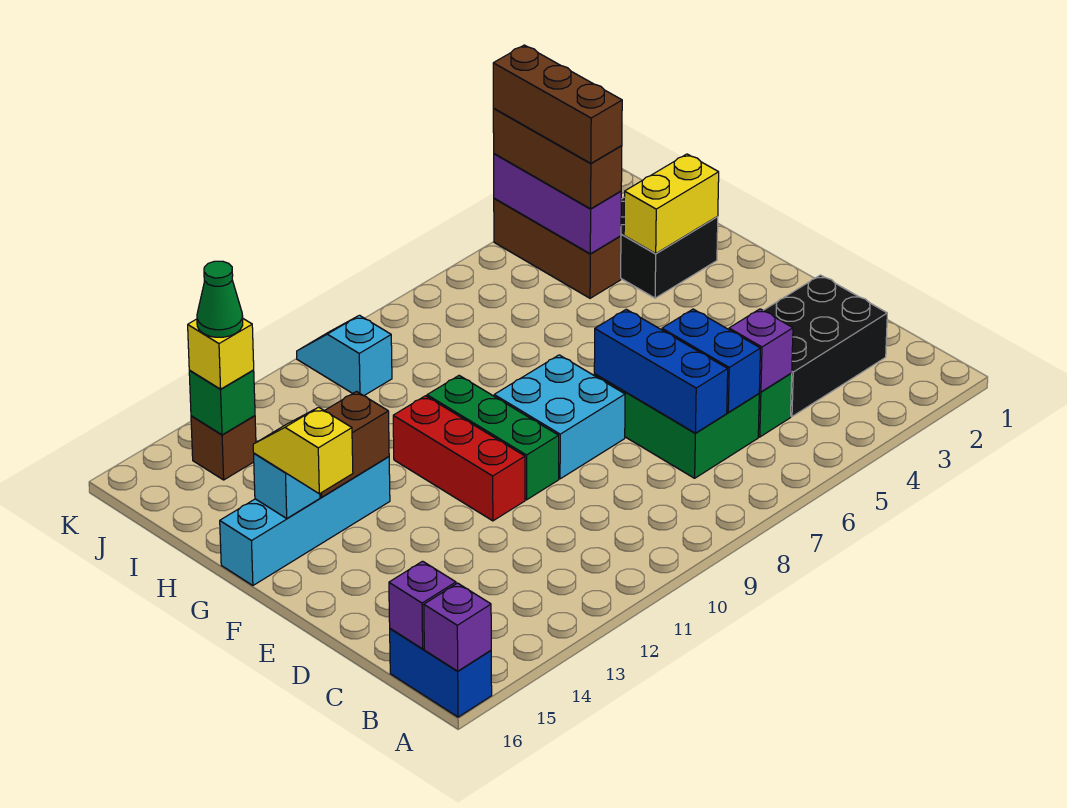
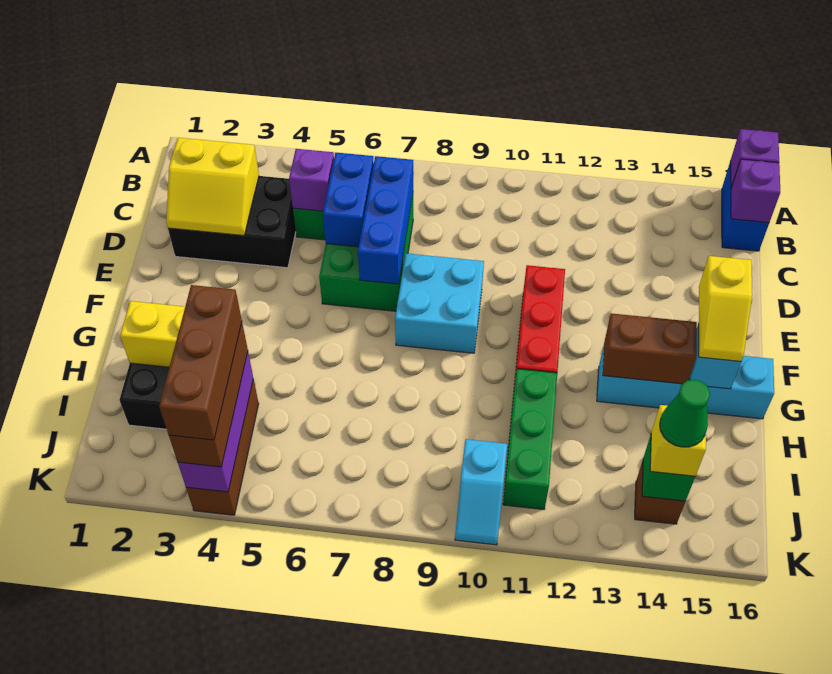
none -> yellow 2x2 slope [166,138,259,236]
green 1x3 brick [427,376,559,500] -> green 1x3 brick moved to [503,369,557,510]

